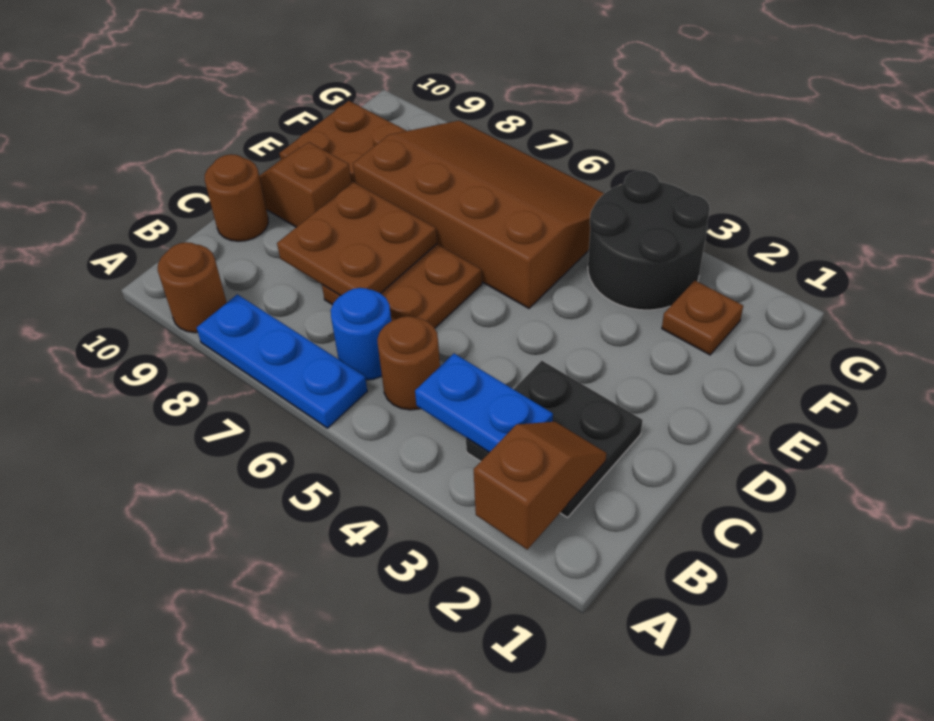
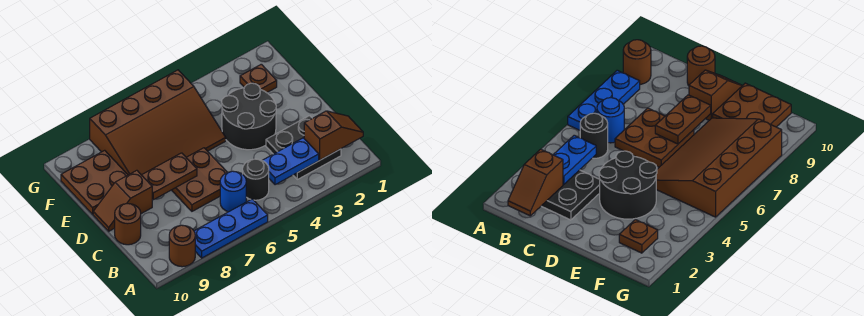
brown 1x2 slope [474,422,606,549] -> brown 1x2 slope turned to [304,111,363,160]
brown 1x1 round brick [377,316,440,410] -> black 1x1 round brick [243,159,269,200]
brown 2x2 plate [277,182,437,296] -> brown 1x2 plate [142,153,197,200]
brown 3x4 slope [353,121,604,308] -> brown 3x4 slope turned to [90,70,226,175]
black 2x2 round brick [588,171,710,310] -> black 2x2 round brick moved to [221,83,276,150]

